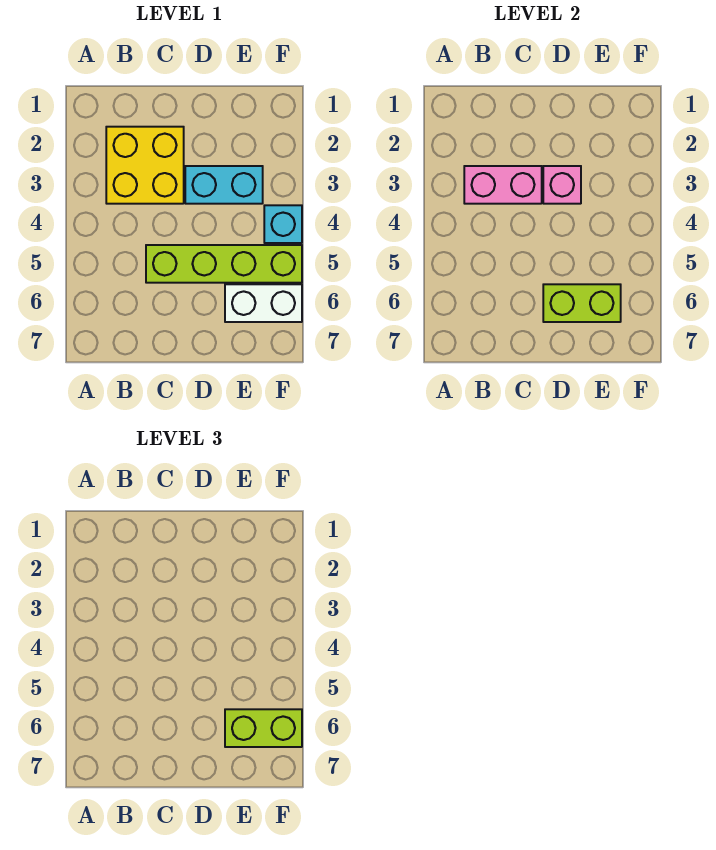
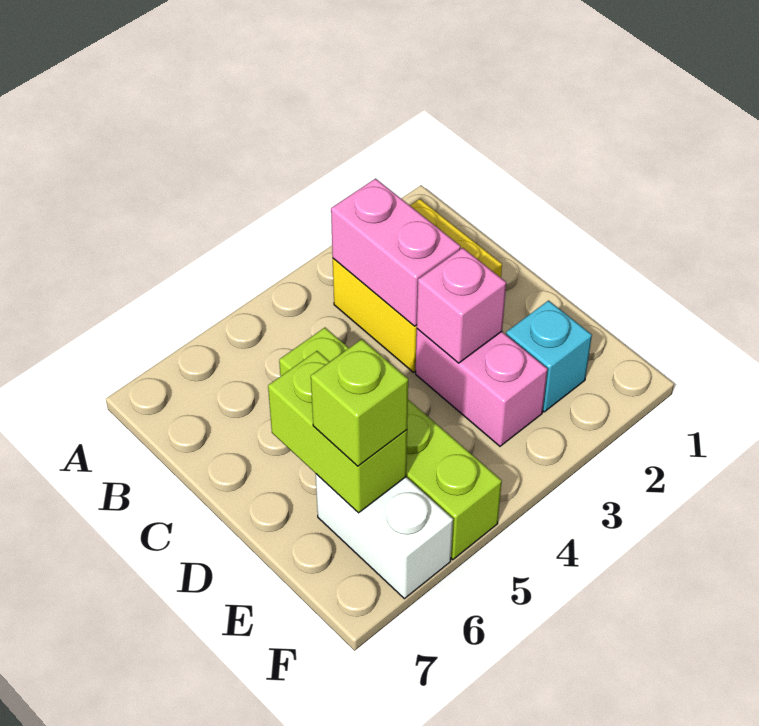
cyan 1x2 brick [185,166,263,204] -> pink 1x2 brick [416,329,548,446]
lime 1x2 brick [225,709,302,747] -> lime 1x1 brick [311,339,408,466]
cyan 1x1 brick [264,205,302,243] -> cyan 1x1 brick moved to [506,301,592,412]

